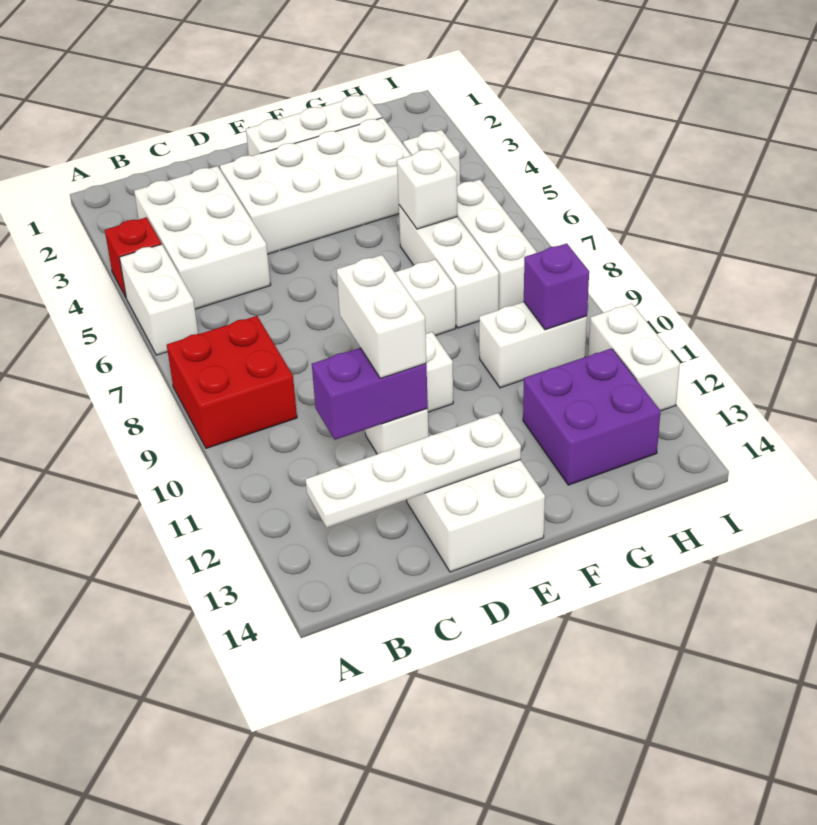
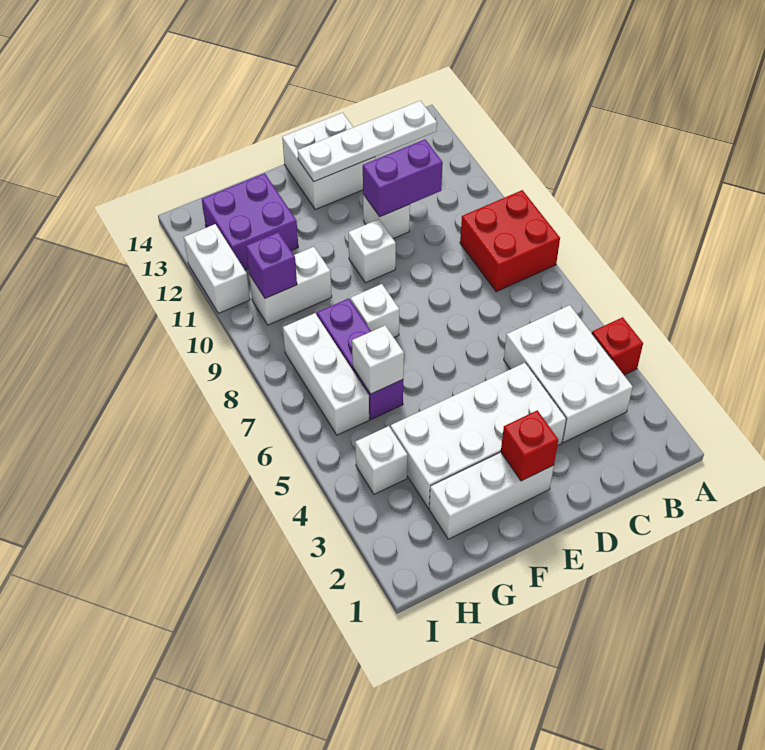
white 1x2 brick [119,244,198,355] -> none
white 1x2 brick [337,255,426,378] -> none
none -> red 1x1 brick [501,410,558,481]
white 1x3 brick [399,205,499,328] -> purple 1x3 brick [317,298,403,419]

